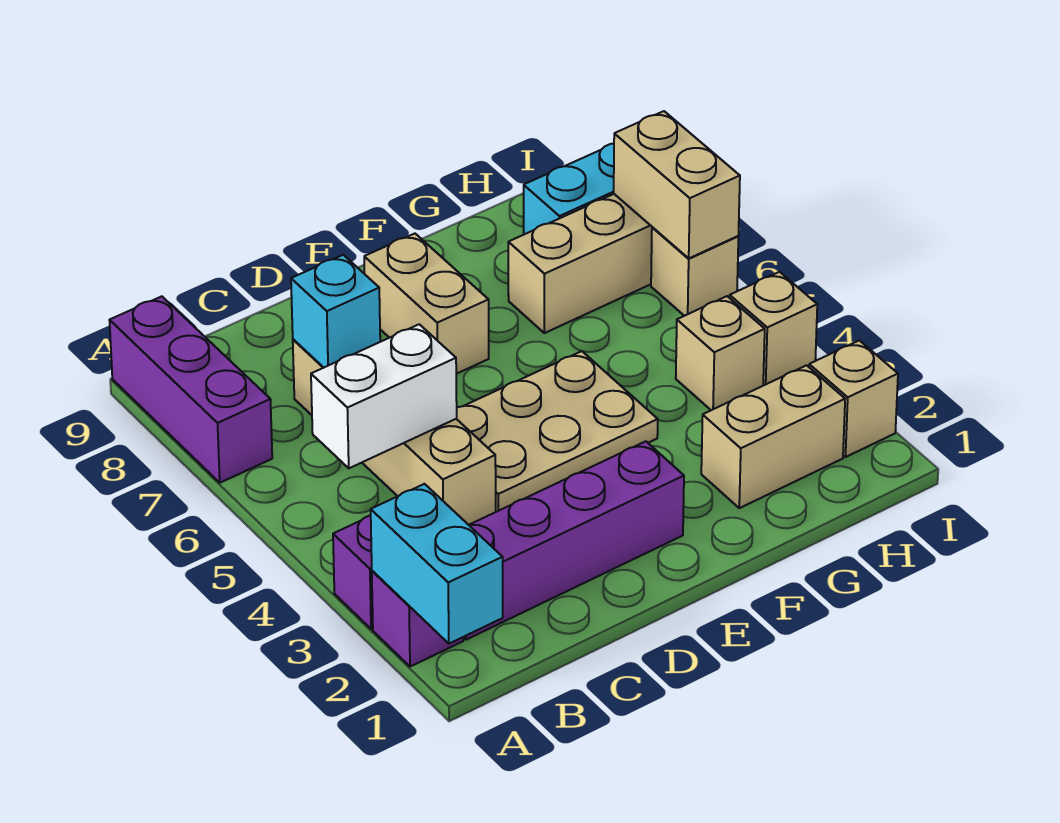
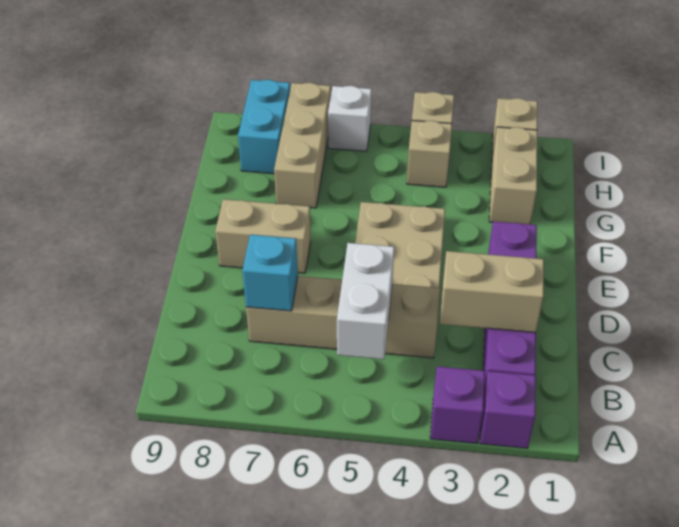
cyan 1x2 brick [371,484,503,644] -> none
purple 1x3 brick [110,296,272,483] -> none
tan 1x1 brick [651,227,738,316] -> white 1x1 brick [328,86,372,151]
tan 1x2 brick [614,111,740,258] -> tan 1x2 brick moved to [440,251,544,333]

